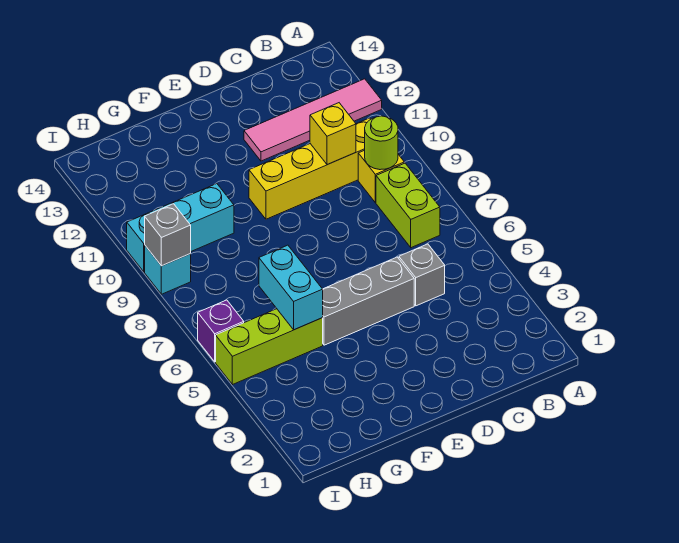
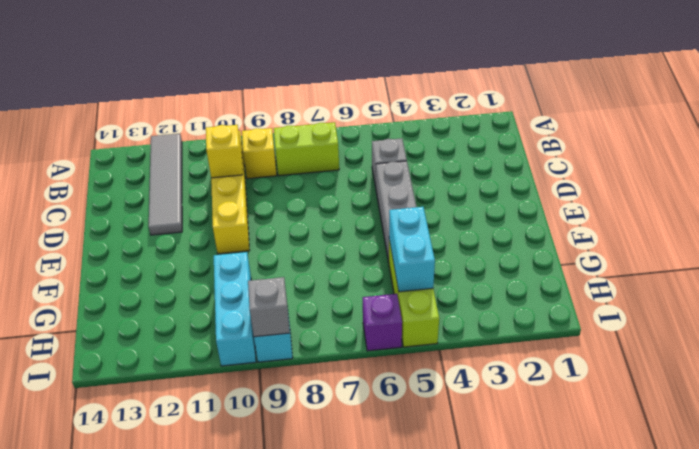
pink 1x4 tile [244,79,382,161] -> grey 1x4 tile [149,134,182,235]
lime 1x1 round brick [365,116,398,170] -> none
cyan 1x2 brick [259,245,323,330] -> cyan 1x2 brick turned to [389,207,435,292]

